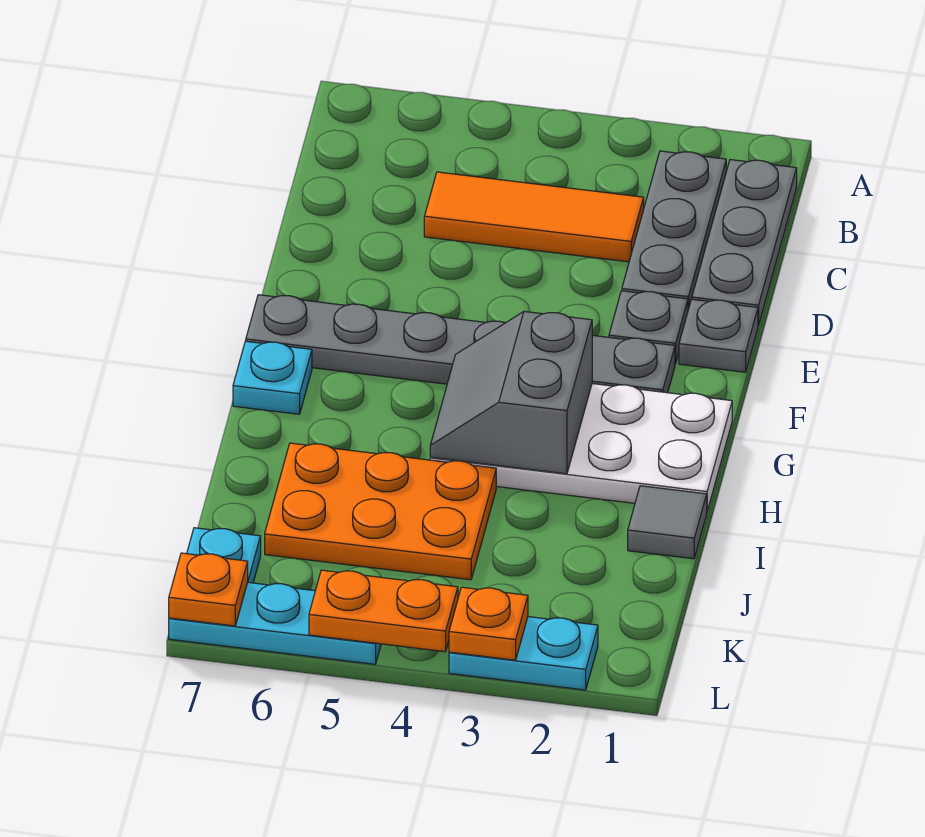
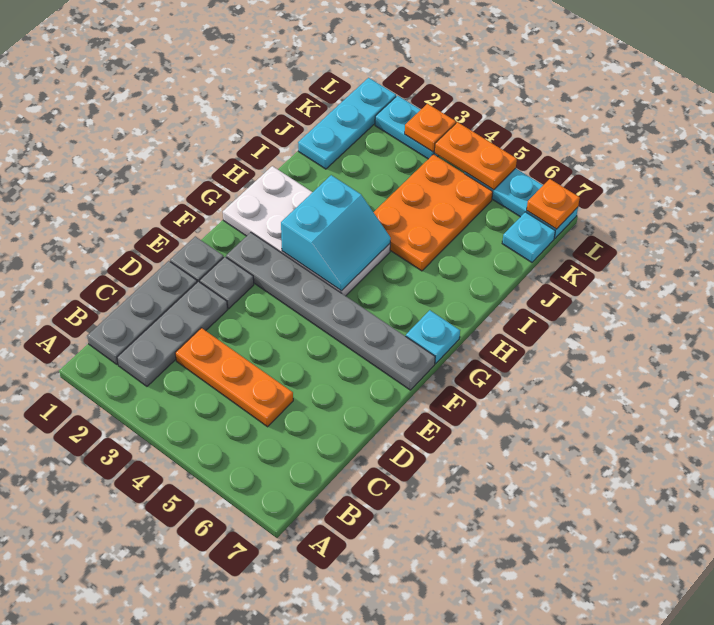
orange 1x3 tile [424,172,644,262] -> orange 1x3 plate [175,328,293,427]
grey 2x2 slope [430,311,592,474] -> cyan 2x2 slope [281,175,391,291]
grey 1x1 tile [628,486,707,559] -> none
orange 2x3 plate [265,443,496,580] -> orange 2x3 plate turned to [374,154,493,271]
none -> cyan 1x3 plate [298,78,396,169]

